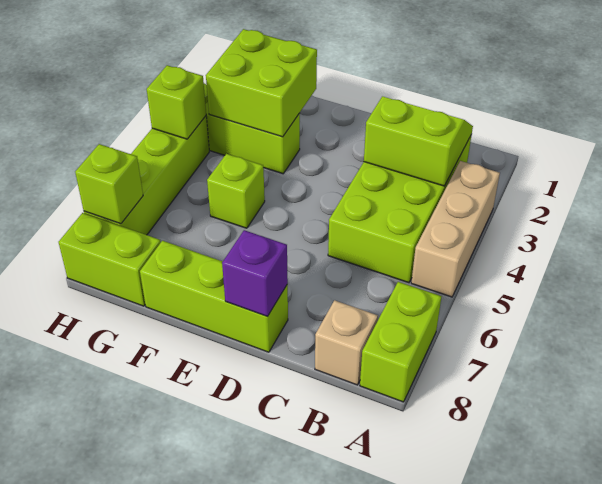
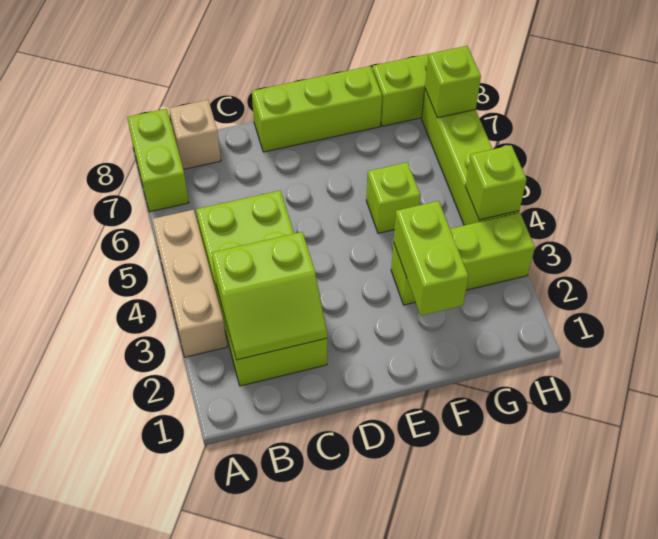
purple 1x1 brick [222,230,288,316] -> none
lime 2x2 brick [206,29,317,137] -> lime 1x2 brick [394,201,468,316]

